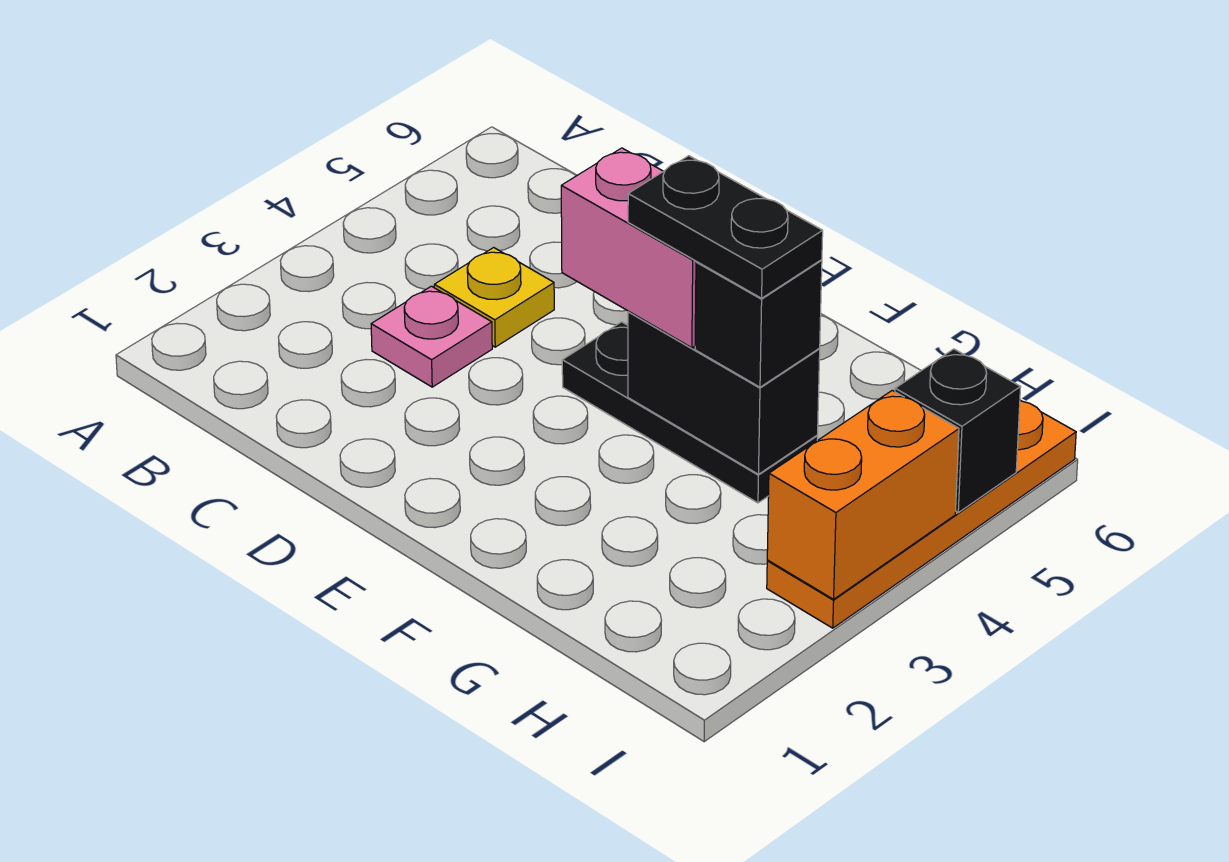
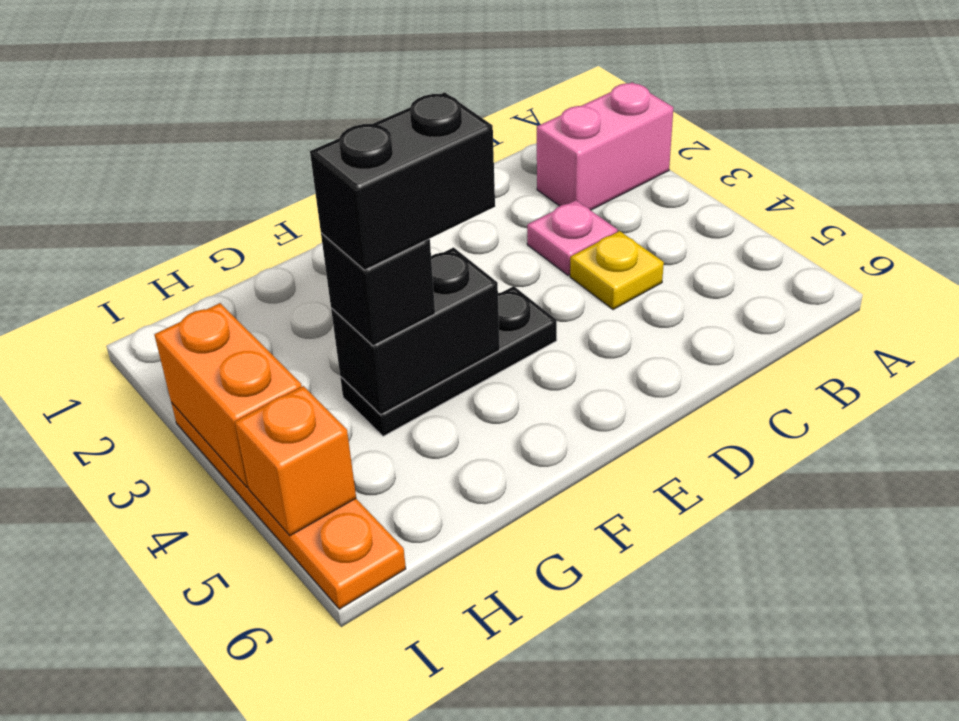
pink 1x2 brick [561,148,696,348] -> pink 1x2 brick moved to [537,82,673,210]
black 1x2 plate [628,156,823,298] -> black 1x2 brick [310,92,495,270]
black 1x1 brick [895,349,1021,513] -> orange 1x1 brick [235,386,356,536]

